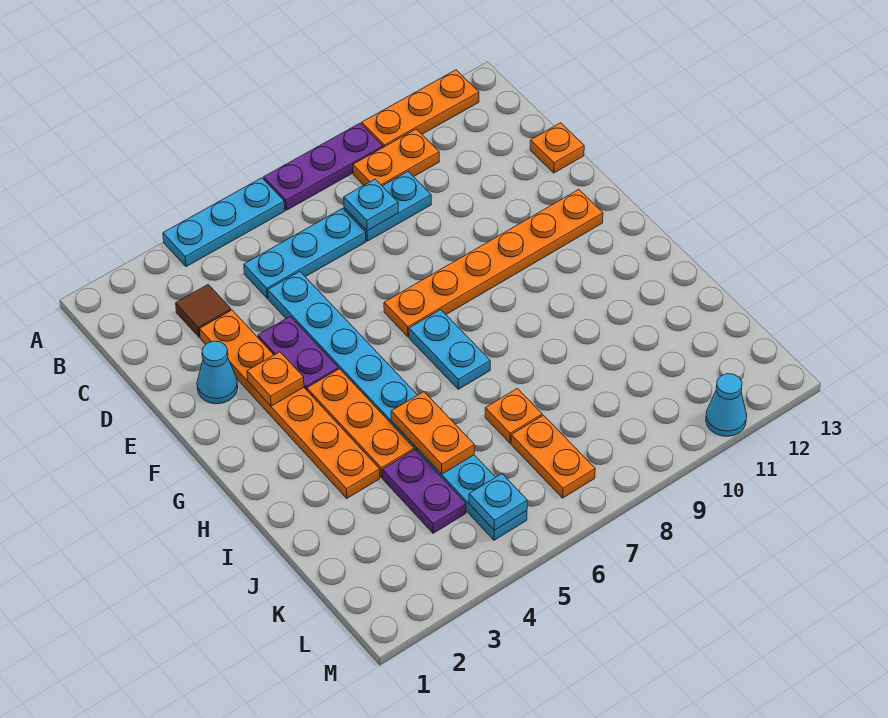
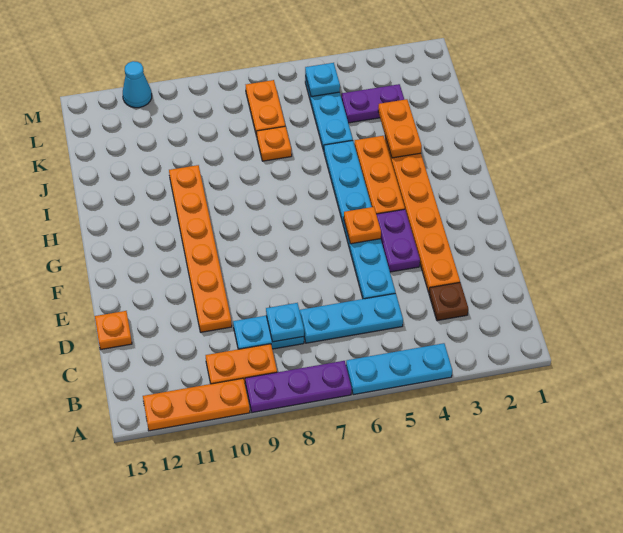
brown 1x1 tile [176,285,231,337] -> brown 1x1 plate [429,283,468,321]
cyan 1x1 cone [197,341,238,404] -> none
orange 1x1 plate [247,352,304,406] -> orange 1x1 plate moved to [344,207,381,244]
orange 1x6 plate [384,190,603,337] -> orange 1x6 plate turned to [169,165,232,332]
cyan 1x2 plate [409,310,490,389] -> none
orange 1x2 plate [391,392,474,474] -> orange 1x2 plate moved to [378,99,422,158]
purple 1x2 plate [383,450,466,533] -> purple 1x2 plate turned to [341,84,404,123]

